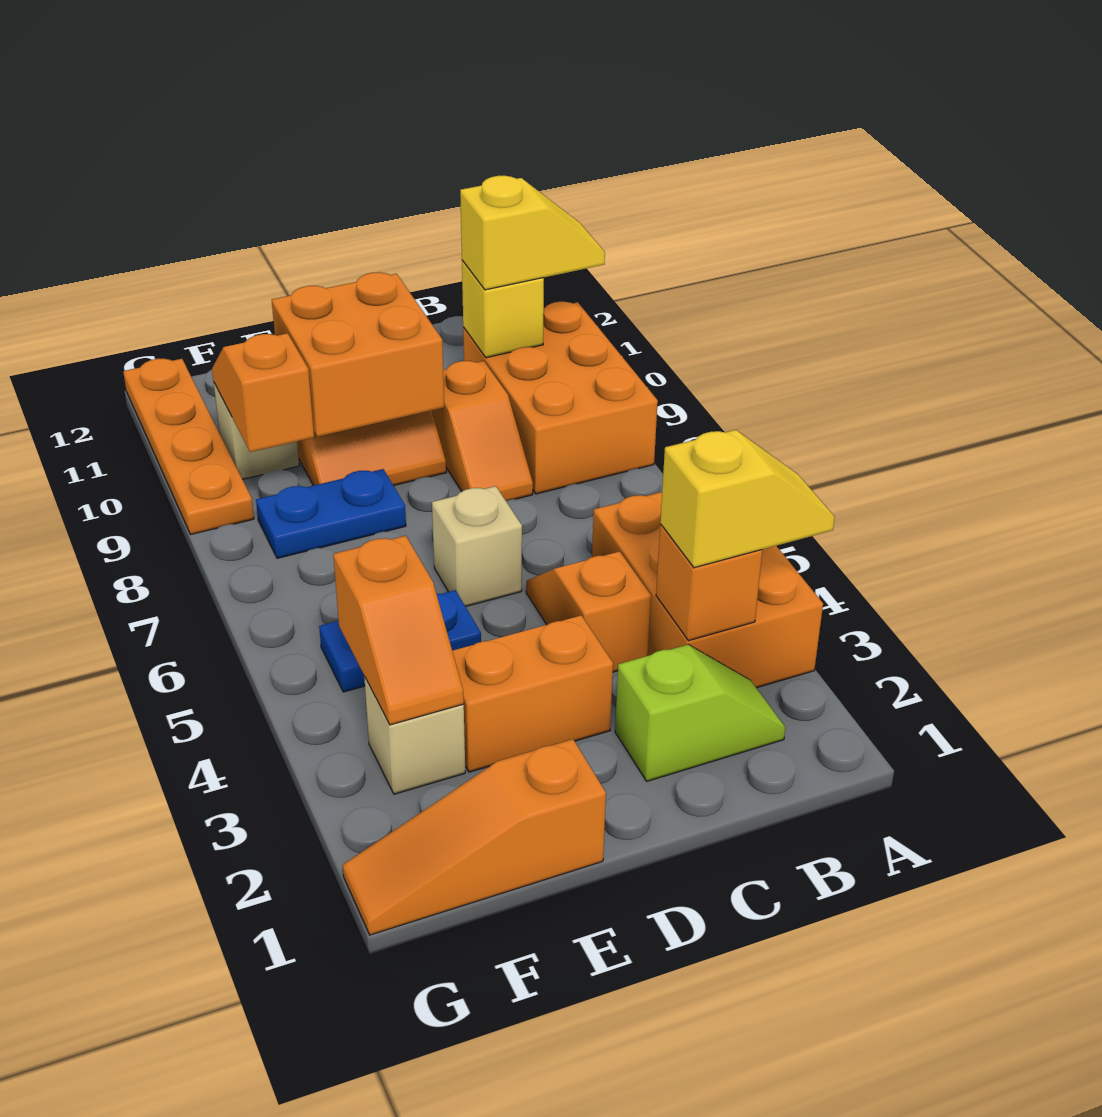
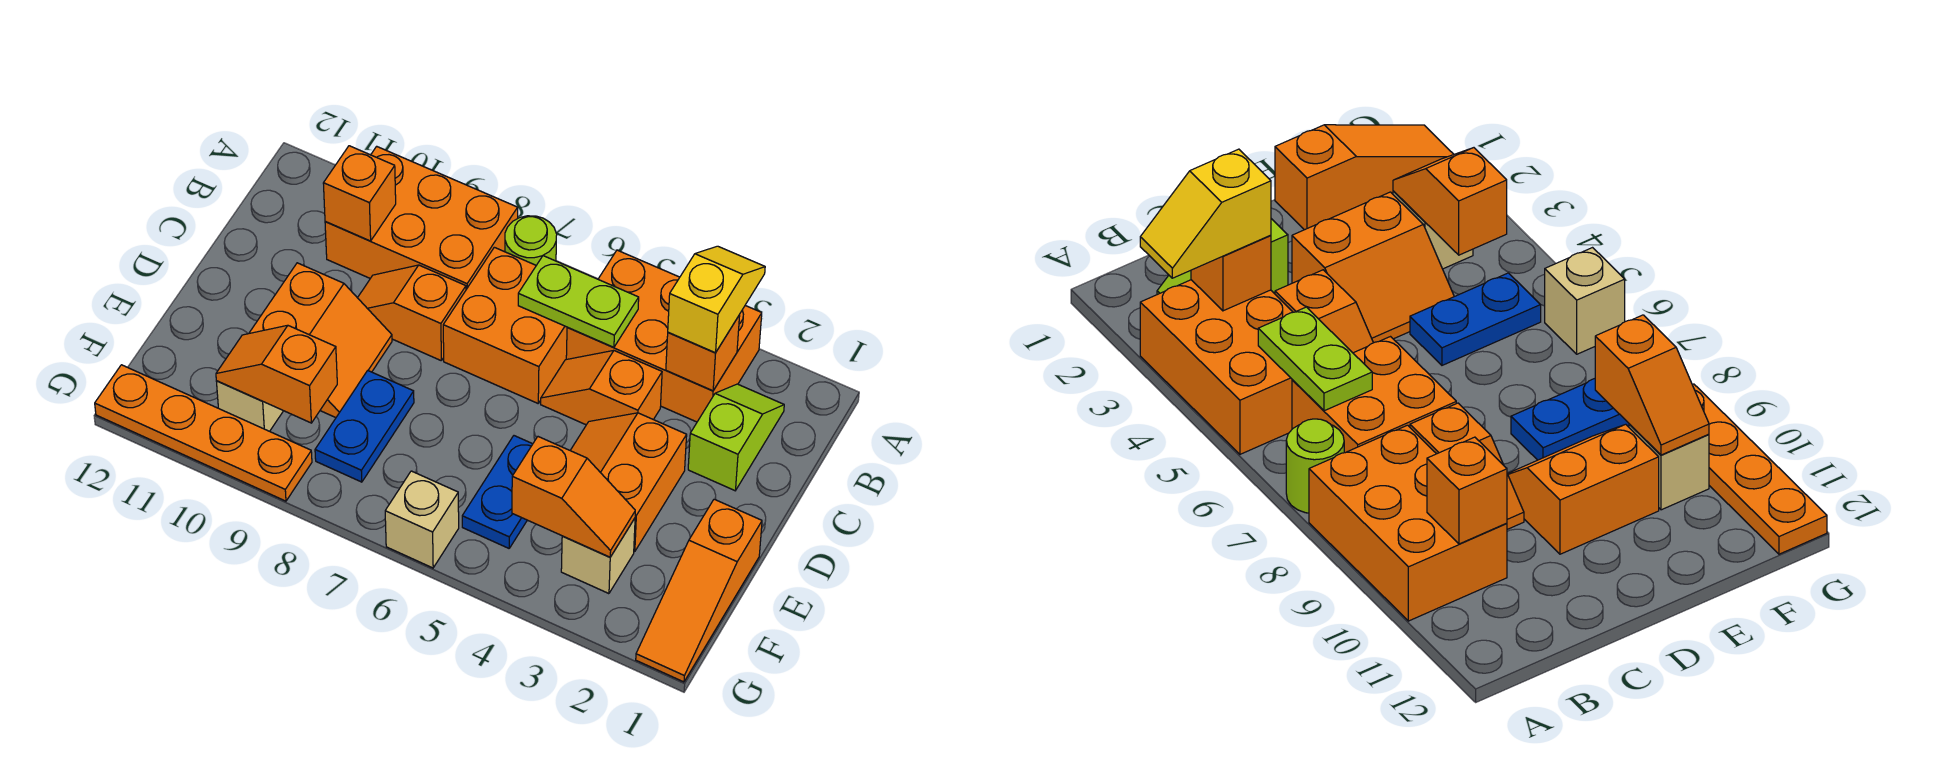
none -> lime 1x1 round brick [505,216,557,265]
yellow 1x2 slope [460,176,605,290] -> none
none -> lime 1x2 plate [518,256,639,348]
yellow 1x1 brick [462,260,544,358] -> orange 1x1 brick [323,146,396,241]
orange 1x2 slope [432,361,533,501] -> orange 1x2 slope turned to [358,265,466,360]
tan 1x1 brick [432,486,522,607] -> tan 1x1 brick moved to [385,471,459,568]
orange 2x2 brick [272,272,444,437] -> orange 2x2 brick moved to [443,247,567,403]

